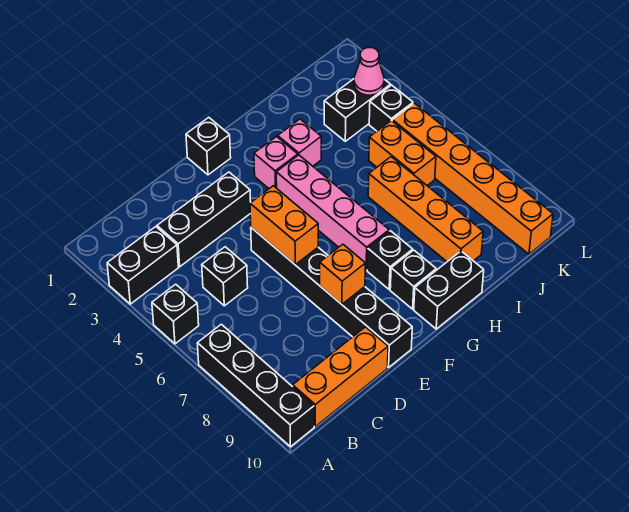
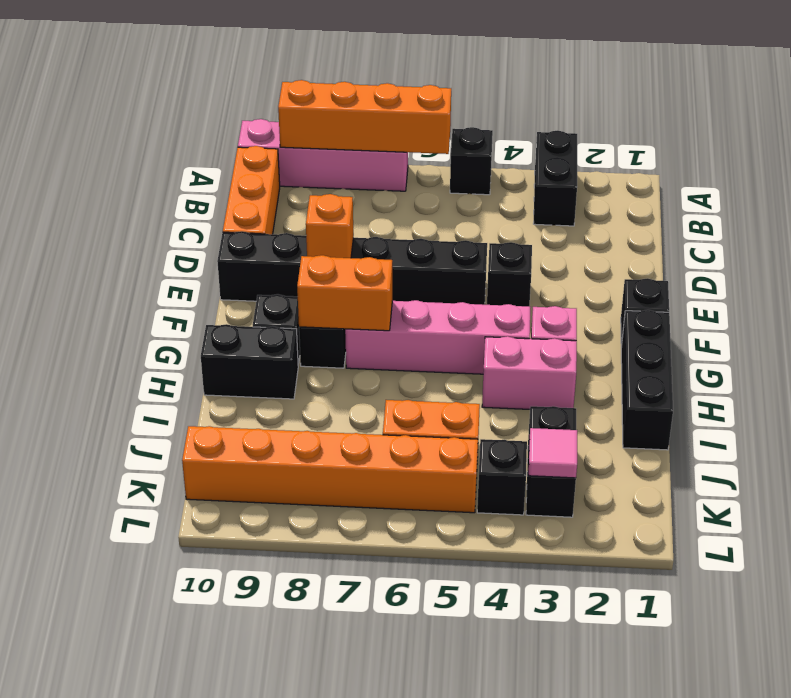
black 1x4 brick [197,324,314,447] -> pink 1x4 brick [238,119,408,191]
black 1x3 brick [157,172,251,267] -> black 1x3 brick moved to [621,310,673,450]
black 1x1 brick [202,247,248,306] -> black 1x1 brick moved to [487,242,532,306]
orange 1x2 brick [250,186,318,265] -> orange 1x2 brick moved to [297,255,392,331]
black 1x2 brick [414,251,484,329] -> black 1x2 brick turned to [201,324,298,399]
pink 1x1 brick [278,119,321,166] -> pink 1x2 brick [482,336,577,409]
orange 1x4 brick [368,157,483,262] -> orange 1x4 brick moved to [278,80,451,154]
pink 1x1 cone [354,48,384,95] -> pink 1x1 tile [529,428,577,478]

